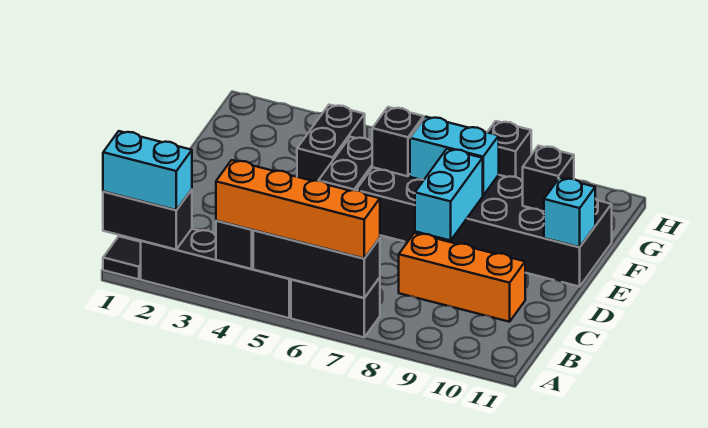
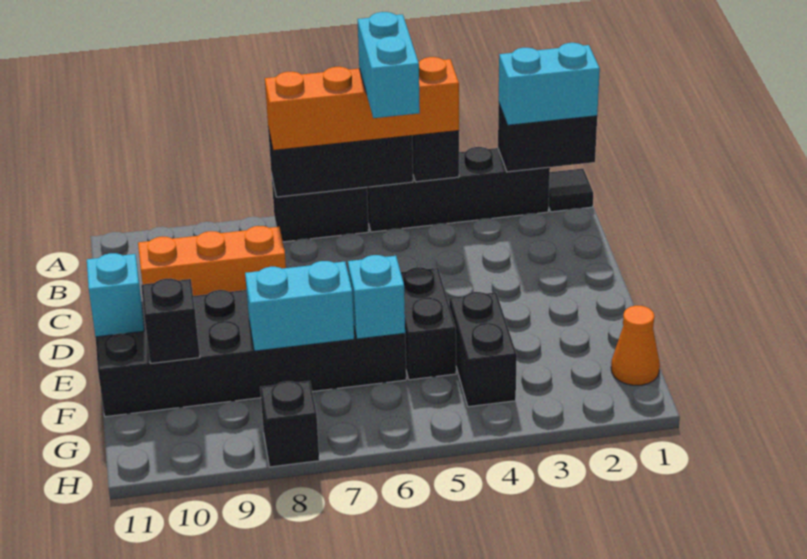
cyan 1x2 brick [415,149,483,240] -> cyan 1x2 brick moved to [358,12,420,118]
black 1x1 brick [372,107,424,176] -> cyan 1x1 brick [348,255,405,339]
none -> orange 1x1 cone [611,306,660,385]

